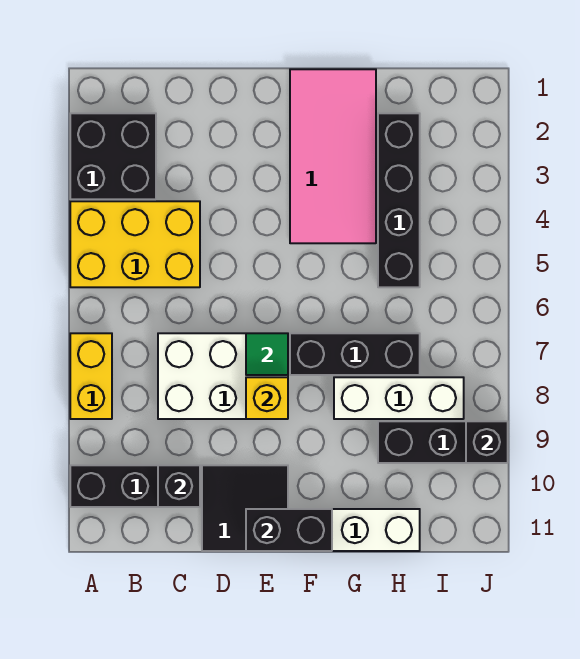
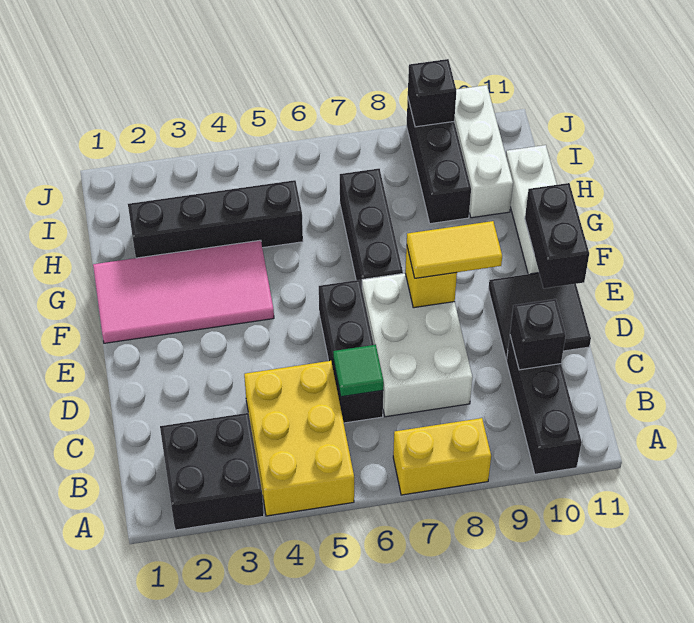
none -> black 1x3 brick [319,280,383,423]
green 1x1 tile [246,333,288,375] -> green 1x1 tile moved to [333,345,384,397]
none -> yellow 1x2 tile [407,221,502,278]
white 1x3 brick [334,377,464,419] -> white 1x3 brick moved to [454,85,513,218]

